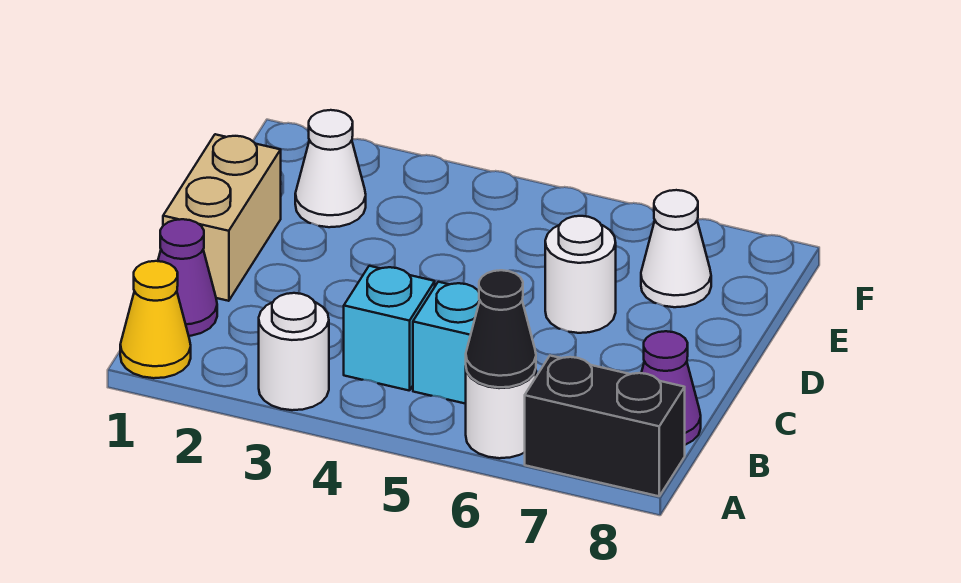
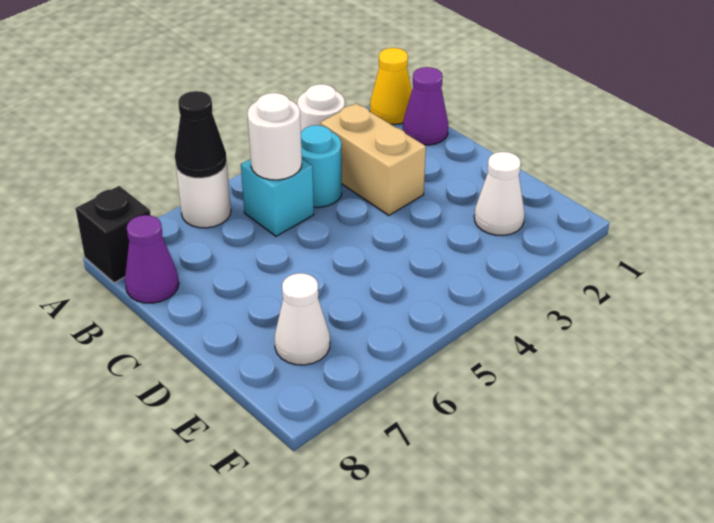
black 1x2 brick [525,356,685,496] -> black 1x1 brick [75,186,151,283]
cyan 1x1 brick [344,266,435,391] -> cyan 1x1 round brick [301,125,342,207]
tan 1x2 brick [163,134,281,301] -> tan 1x2 brick moved to [321,103,426,215]
white 1x1 round brick [545,216,616,333] -> white 1x1 round brick moved to [247,93,302,180]

